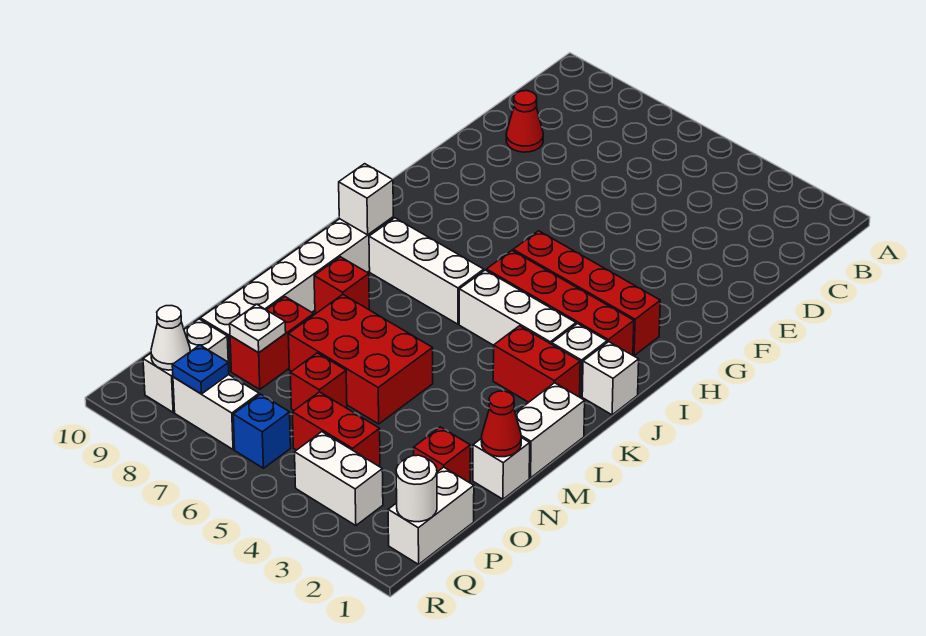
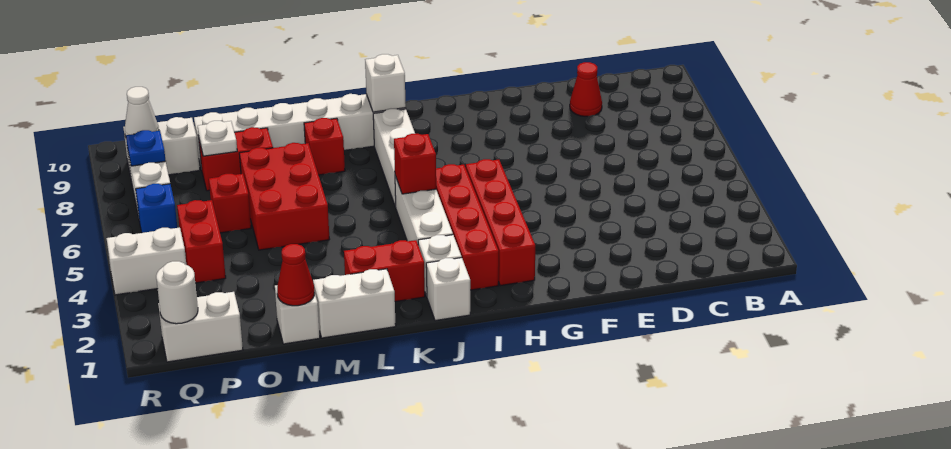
red 1x2 brick [493,326,580,402] -> red 1x2 brick turned to [344,240,425,302]
red 1x1 brick [414,427,470,482] -> red 1x1 brick moved to [394,134,436,194]
white 1x2 brick [295,432,383,526] -> white 1x2 brick turned to [107,227,186,295]

